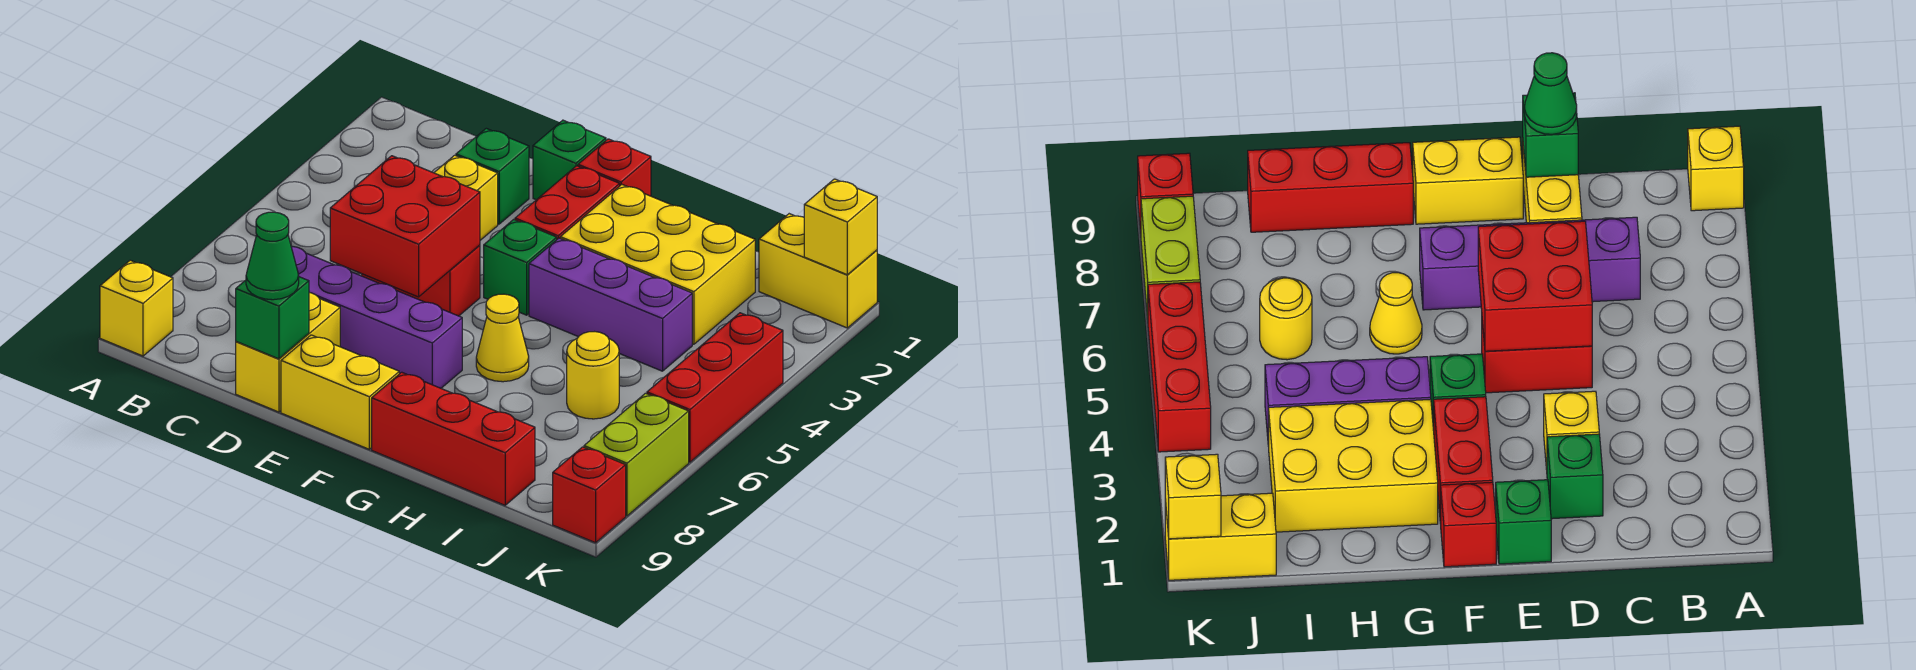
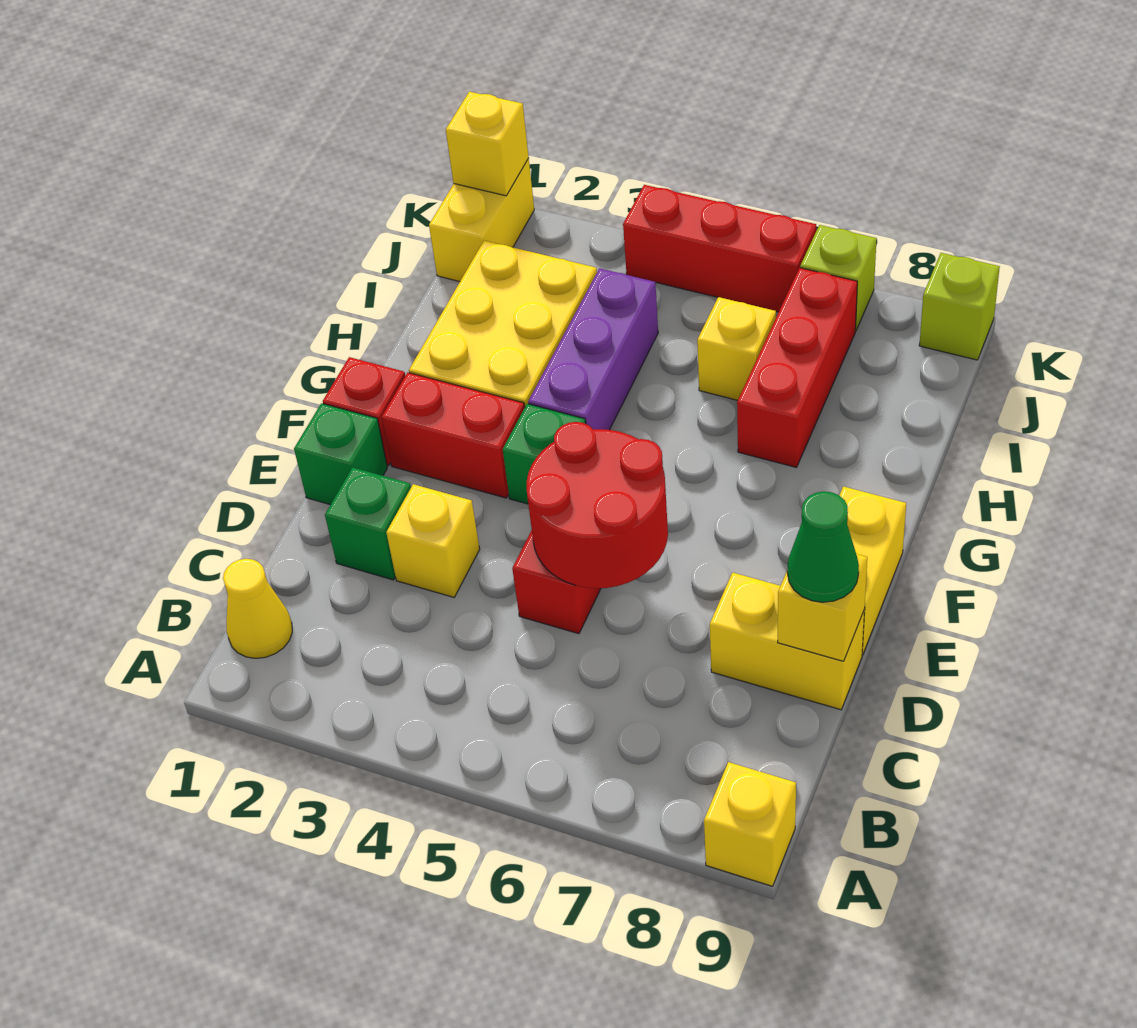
purple 1x4 brick [291,246,462,388] -> none
red 2x2 brick [330,156,480,297] -> red 2x2 round brick [527,422,668,588]
green 1x1 brick [236,277,309,359] -> yellow 1x1 brick [778,554,867,661]
yellow 1x1 cone [476,294,529,382] -> yellow 1x1 cone moved to [223,559,292,658]
red 1x3 brick [372,372,535,505] -> red 1x3 brick moved to [737,268,857,467]
yellow 1x1 round brick [567,332,619,419] -> yellow 1x1 brick [697,297,776,400]
lime 1x2 brick [584,393,689,516] -> lime 1x1 brick [800,225,877,331]
red 1x1 brick [553,447,626,543] -> lime 1x1 brick [919,253,1000,360]

